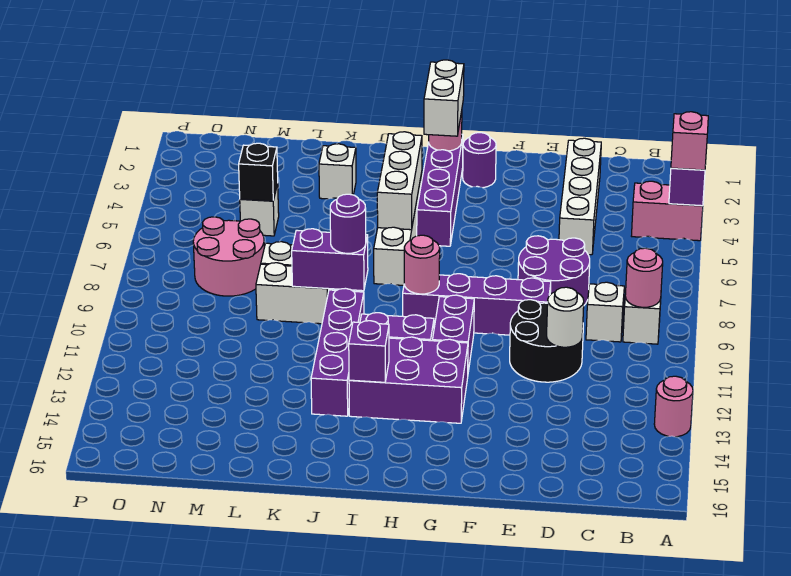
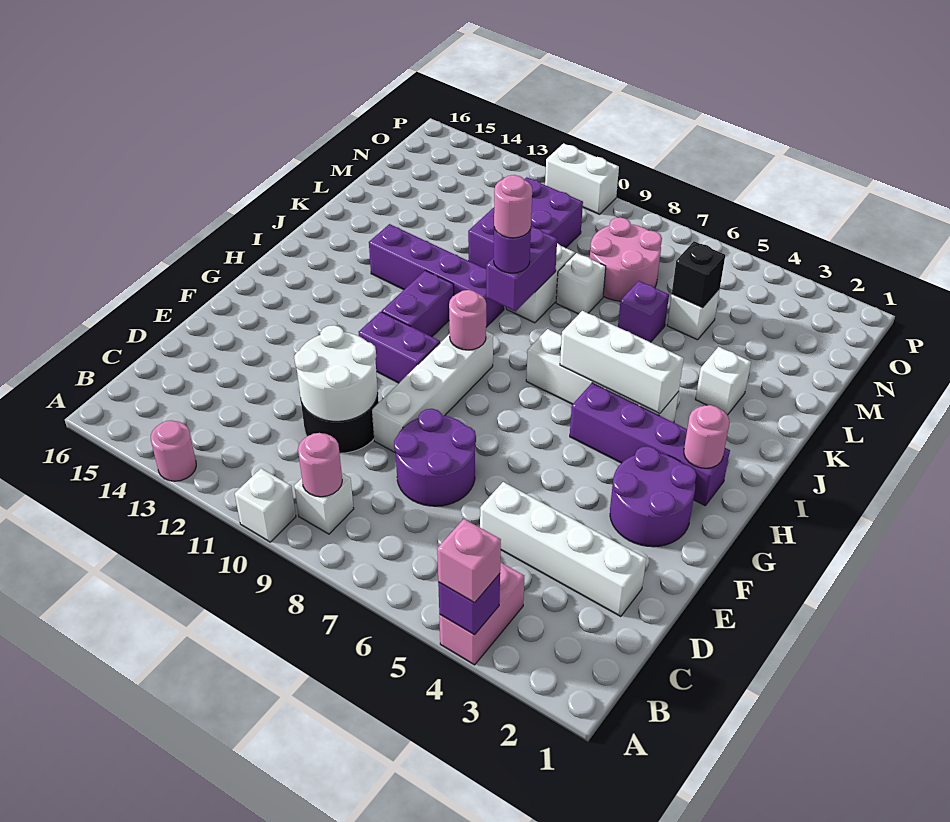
white 1x1 brick [586,282,624,342] -> white 1x1 brick moved to [235,469,296,542]
white 1x1 round brick [547,287,584,347] -> white 2x2 round brick [294,325,378,421]
purple 1x4 brick [403,274,551,335] -> white 1x4 brick [372,331,493,452]
purple 1x1 round brick [463,133,496,188] -> purple 2x2 round brick [610,446,697,547]
purple 2x3 brick [349,337,468,423] -> purple 2x3 brick moved to [468,177,583,269]
white 1x2 brick [424,60,464,136] -> white 1x2 brick moved to [545,143,619,214]
purple 1x1 brick [349,321,389,382] -> purple 1x1 brick moved to [618,281,669,342]
none -> pink 1x1 round brick [494,175,532,238]

